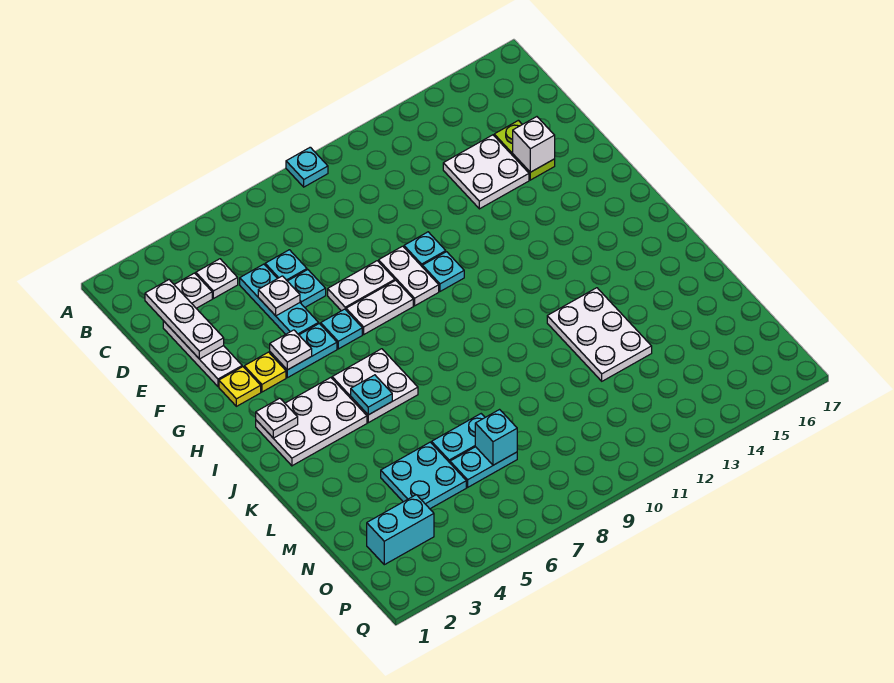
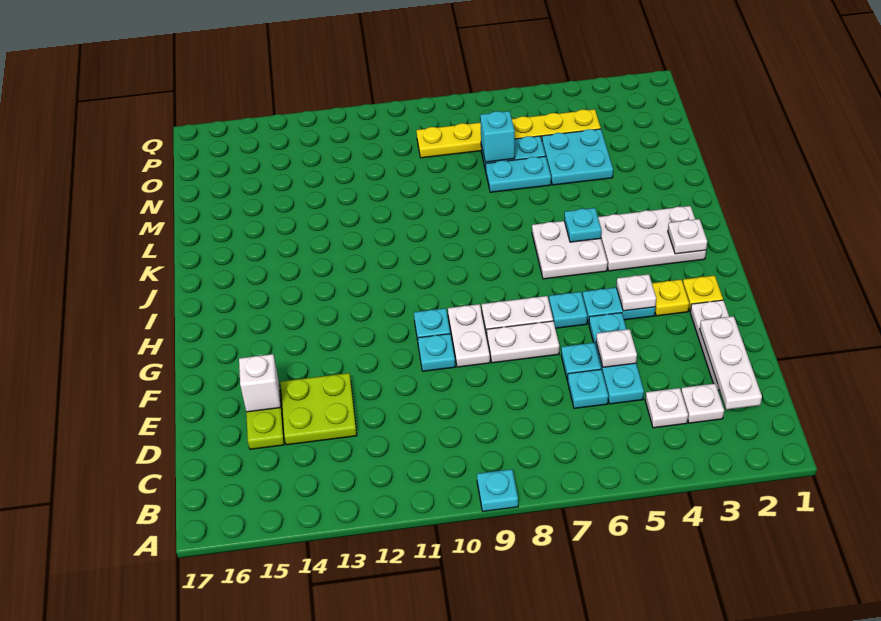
white 2x2 plate [443,135,529,209] -> lime 2x2 plate [281,373,357,445]
white 2x3 plate [547,288,652,381] -> none
cyan 1x2 brick [367,495,434,565] -> none
none -> yellow 1x6 plate [416,109,601,158]

